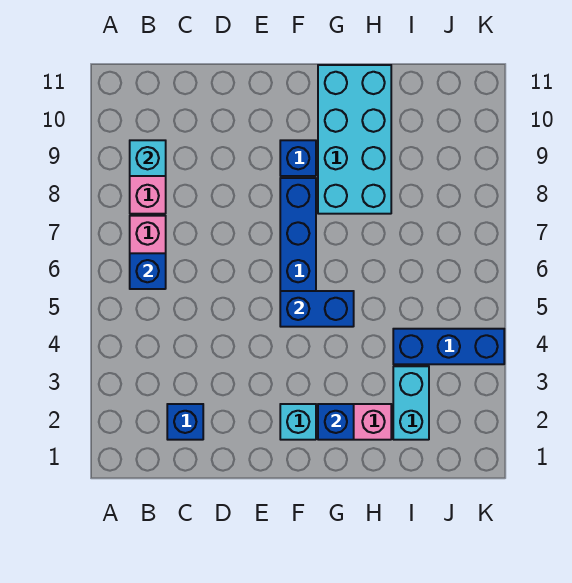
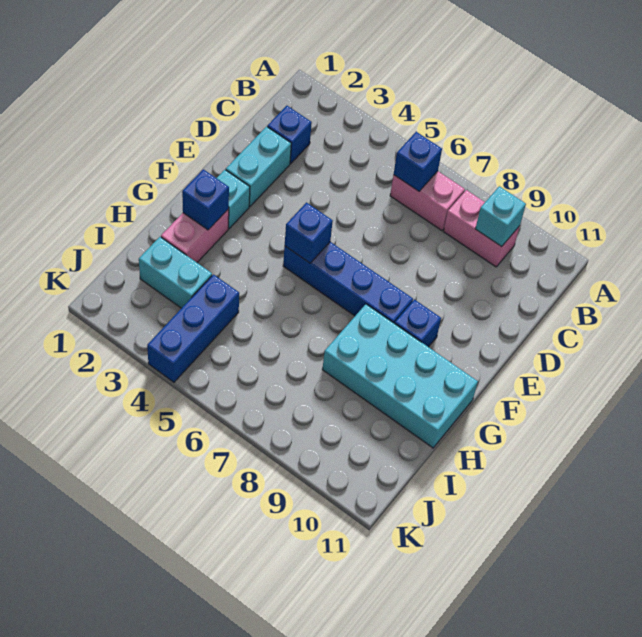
none -> cyan 1x2 brick [226,127,291,206]
blue 1x2 brick [280,291,354,327] -> blue 1x1 brick [285,203,333,263]

